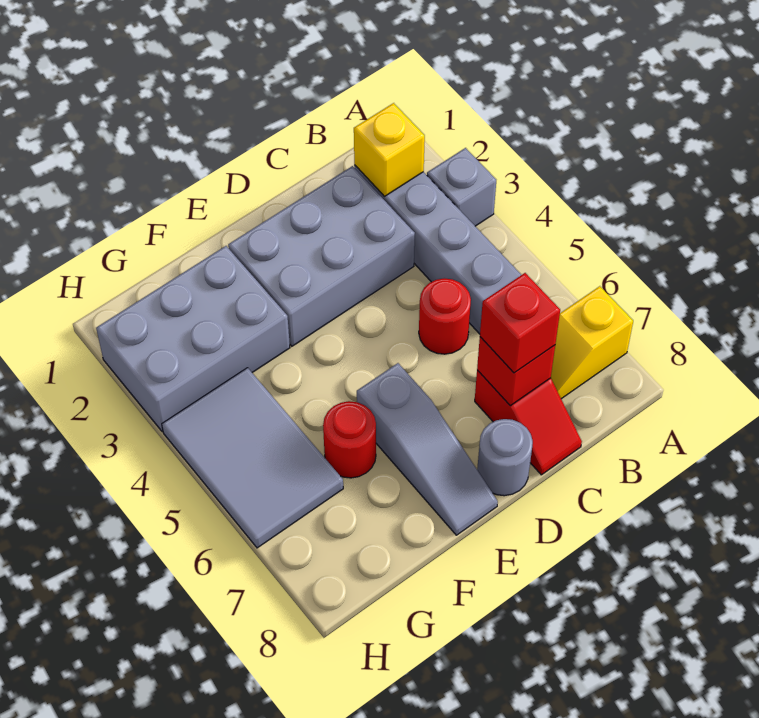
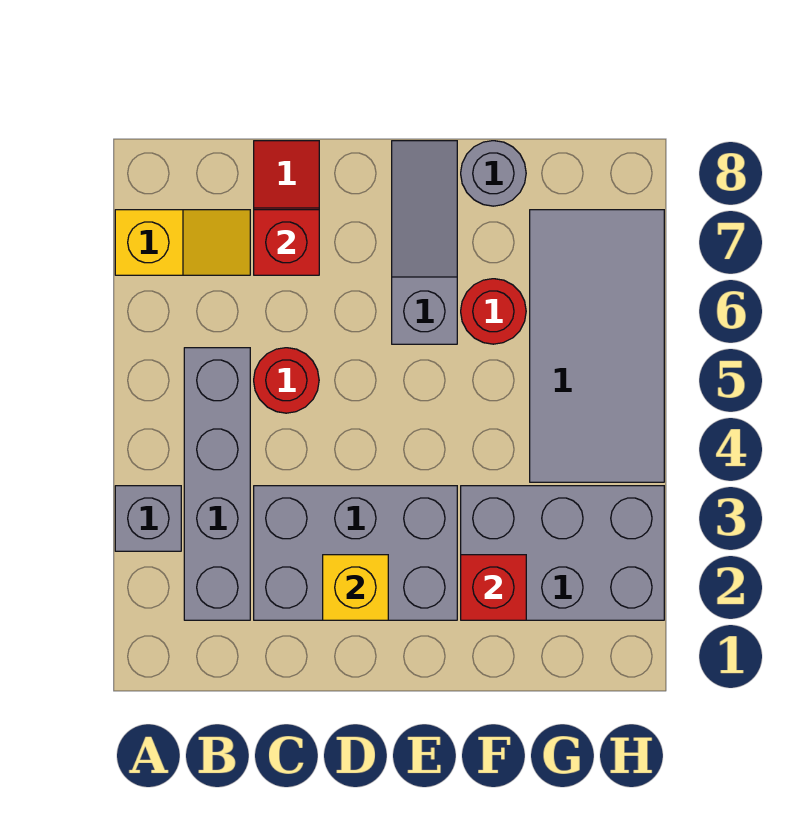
yellow 1x1 brick [354,103,425,196] -> yellow 1x1 brick moved to [323,555,388,620]
red 1x1 brick [480,273,560,373] -> red 1x1 brick moved to [461,555,526,620]
grey 1x1 round brick [477,419,533,496] -> grey 1x1 round brick moved to [461,141,526,206]
grey 2x3 tile [162,368,343,548] -> grey 2x4 tile [530,210,664,482]

